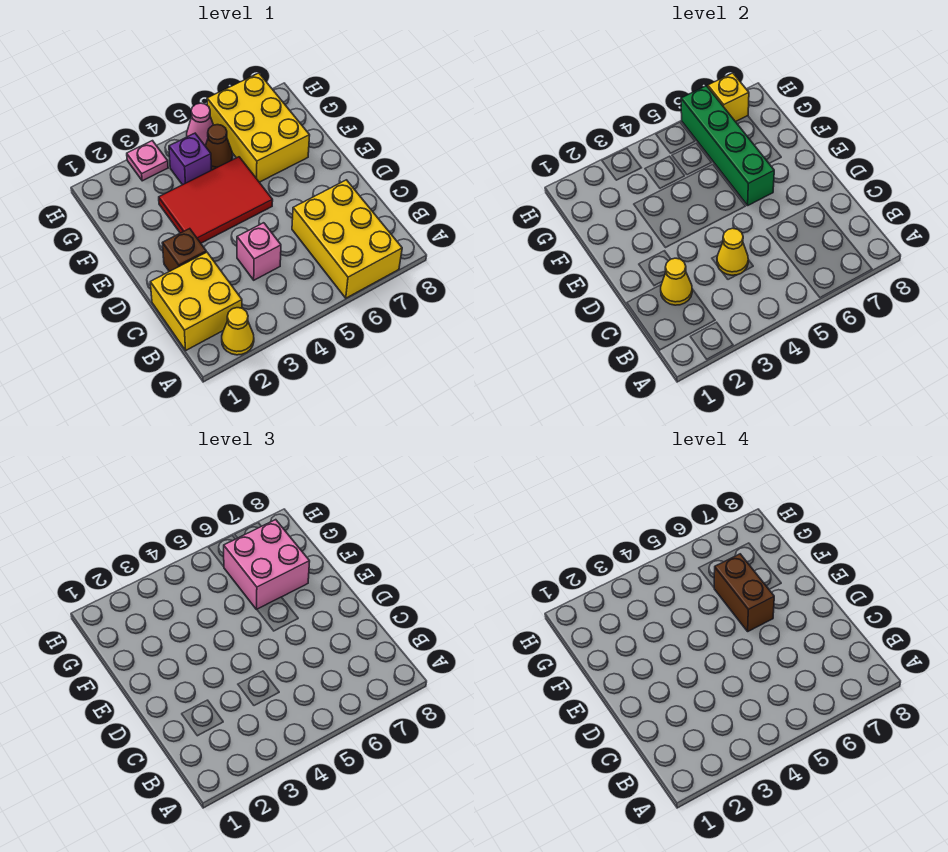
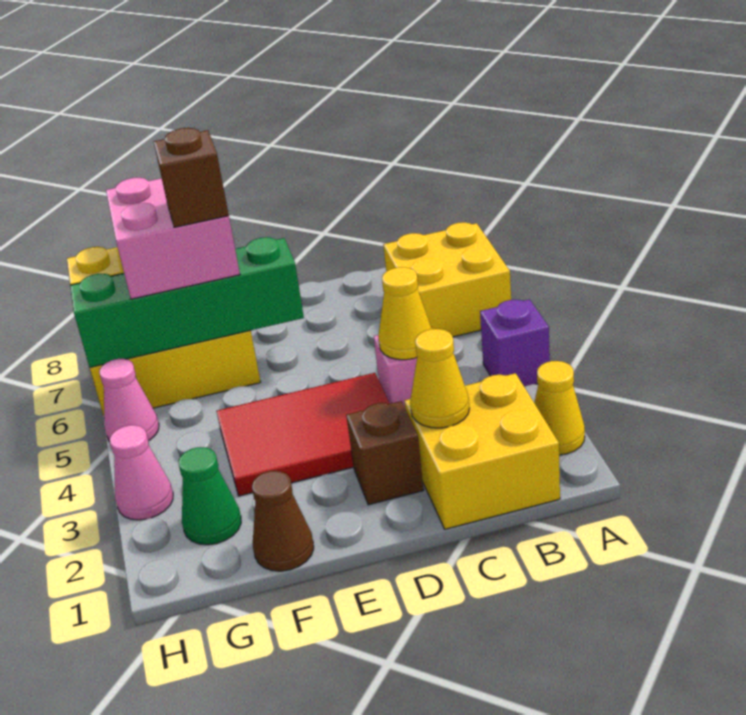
yellow 2x3 brick [292,180,402,298] -> yellow 2x2 brick [383,222,511,337]
red 2x3 tile [159,157,273,243] -> red 2x3 tile turned to [216,373,390,496]
brown 1x2 brick [714,554,774,631] -> brown 1x1 brick [154,128,229,227]
none -> green 1x1 cone [179,447,241,545]
purple 1x1 brick [169,133,211,185] -> purple 1x1 brick moved to [480,299,550,387]
brown 1x1 cone [205,125,233,170] -> brown 1x1 cone moved to [252,471,314,571]
pink 1x1 plate [127,141,168,181] -> pink 1x1 cone [110,425,173,520]

